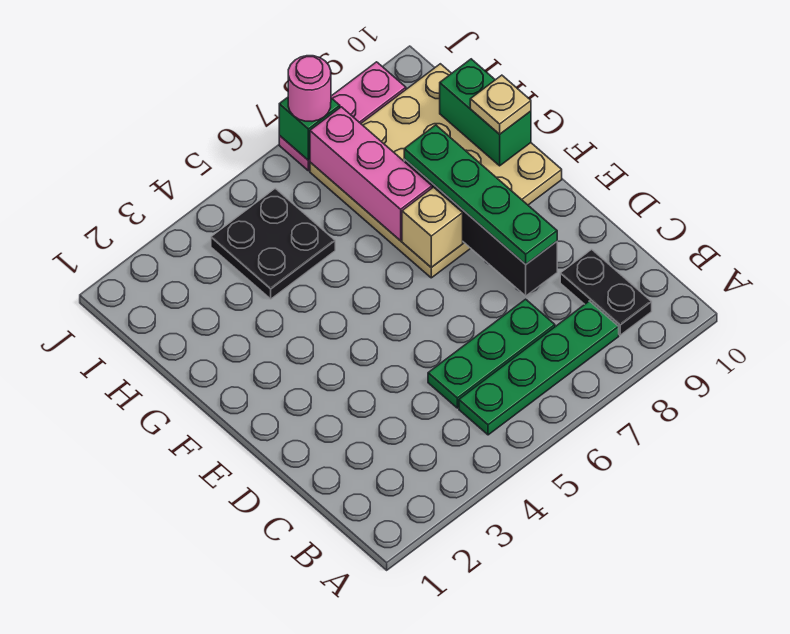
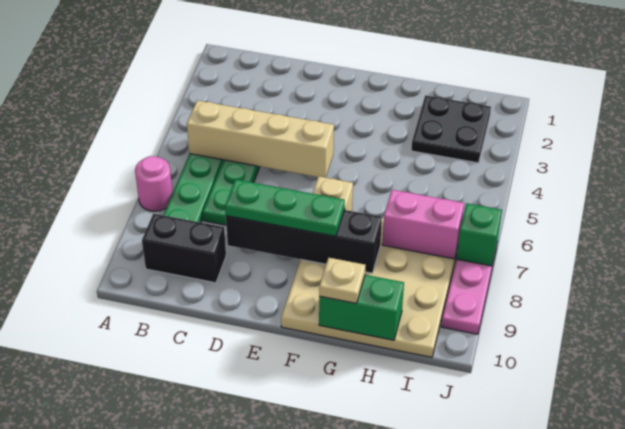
none -> tan 1x4 brick [187,101,334,178]
black 1x2 plate [560,249,652,335] -> black 1x2 brick [142,214,226,283]
green 1x4 plate [404,125,557,264] -> green 1x3 plate [225,180,345,236]
pink 1x3 brick [310,107,432,241] -> pink 1x2 brick [382,190,464,259]
black 2x2 plate [211,188,335,299] -> black 2x2 plate moved to [411,95,491,163]
pink 1x1 round brick [288,56,331,121] -> pink 1x1 round brick moved to [135,156,173,211]

